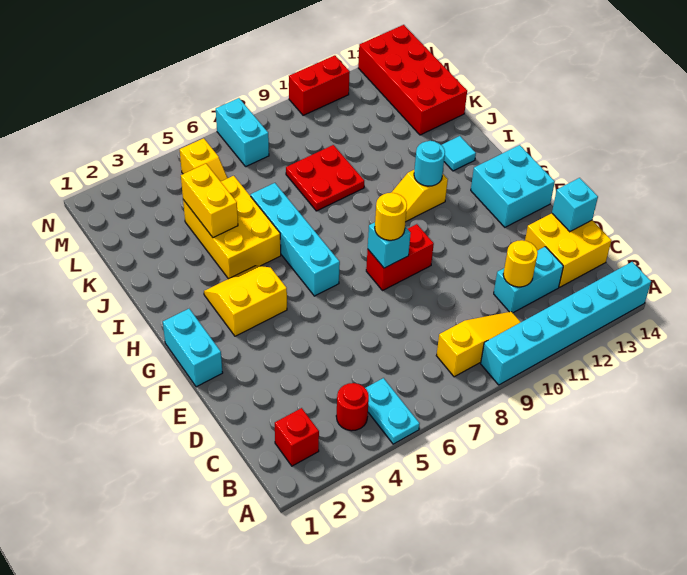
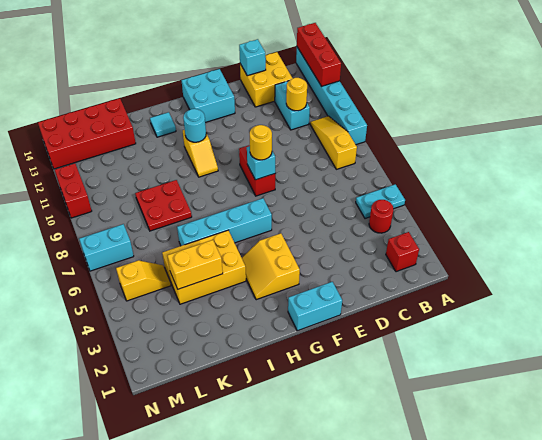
none -> red 1x3 brick [297,23,341,86]

